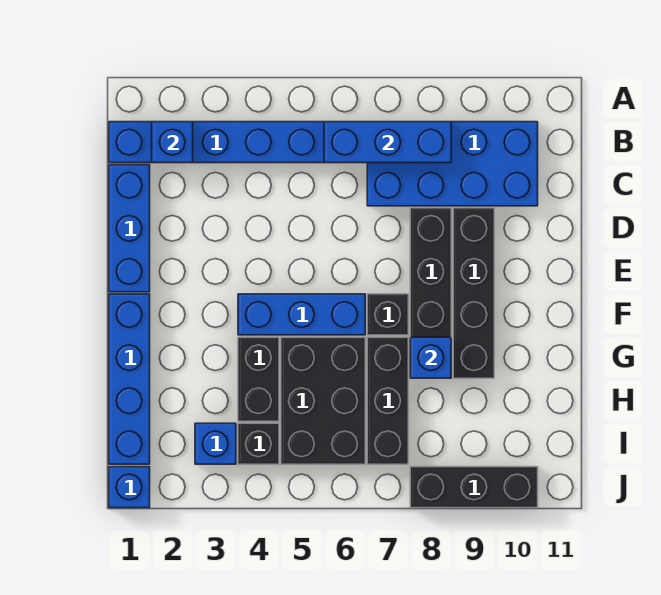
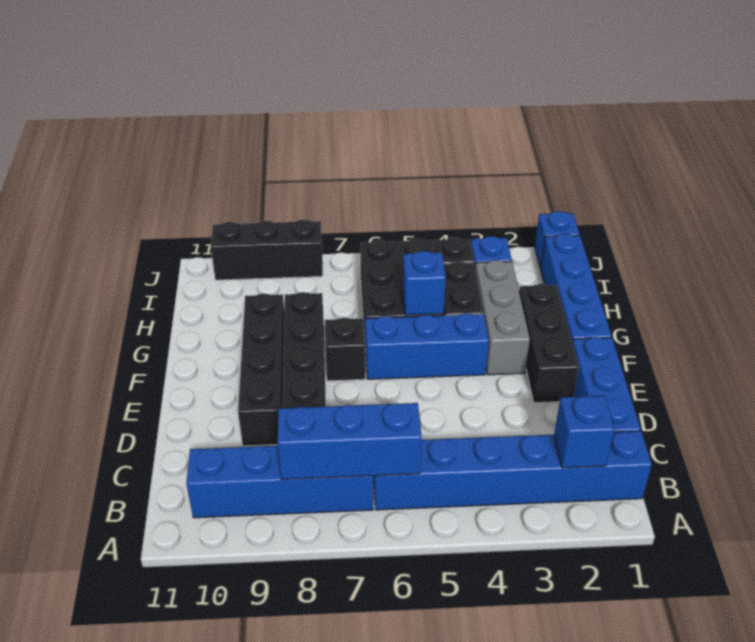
blue 2x4 brick [367,122,538,206] -> blue 1x4 brick [186,446,373,518]
none -> grey 1x3 brick [476,260,530,375]
black 1x3 brick [367,337,408,464] -> black 1x3 brick moved to [519,284,579,403]
blue 1x1 brick [410,337,451,378] -> blue 1x1 brick moved to [403,251,446,315]

